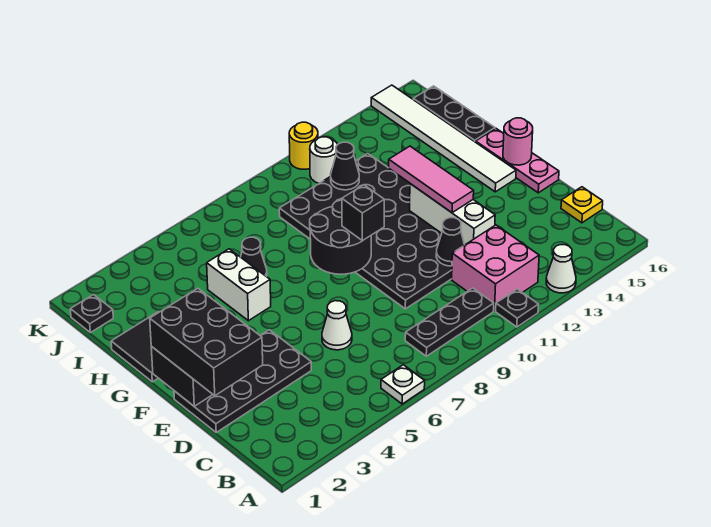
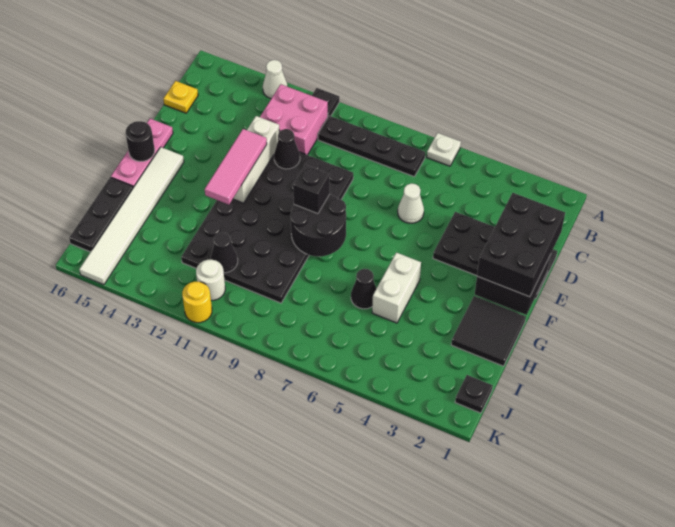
black 1x3 plate [405,288,494,356] -> black 1x4 plate [318,116,425,177]
pink 1x1 round brick [503,118,533,165] -> black 1x1 round brick [126,121,155,161]

